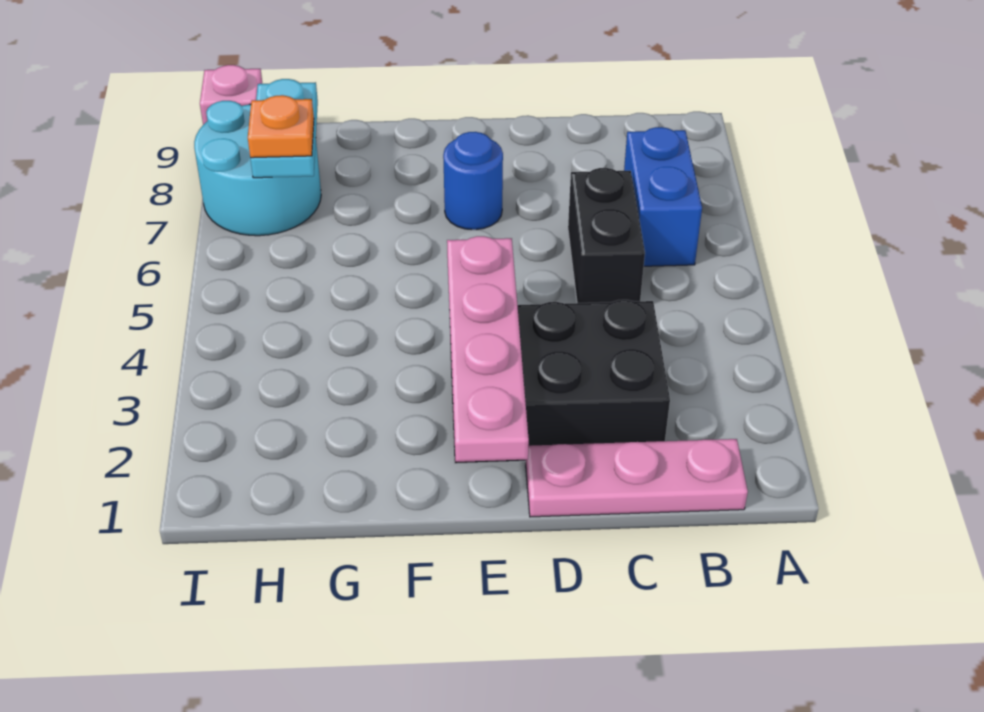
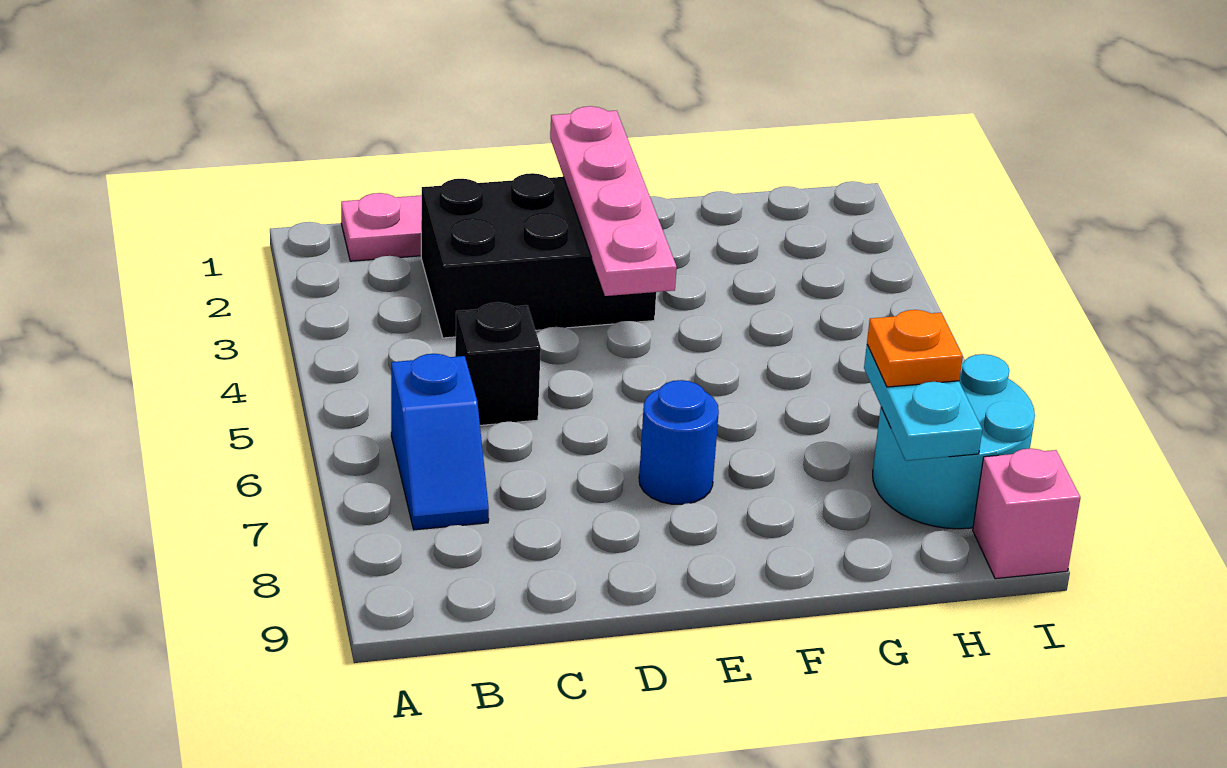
blue 1x2 brick [624,127,702,266] -> blue 1x2 slope [391,354,489,530]
black 1x2 brick [568,168,645,303] -> black 1x1 brick [455,302,541,425]

